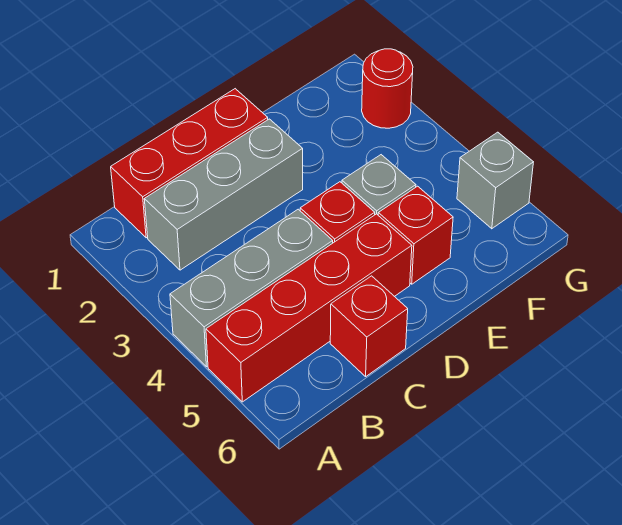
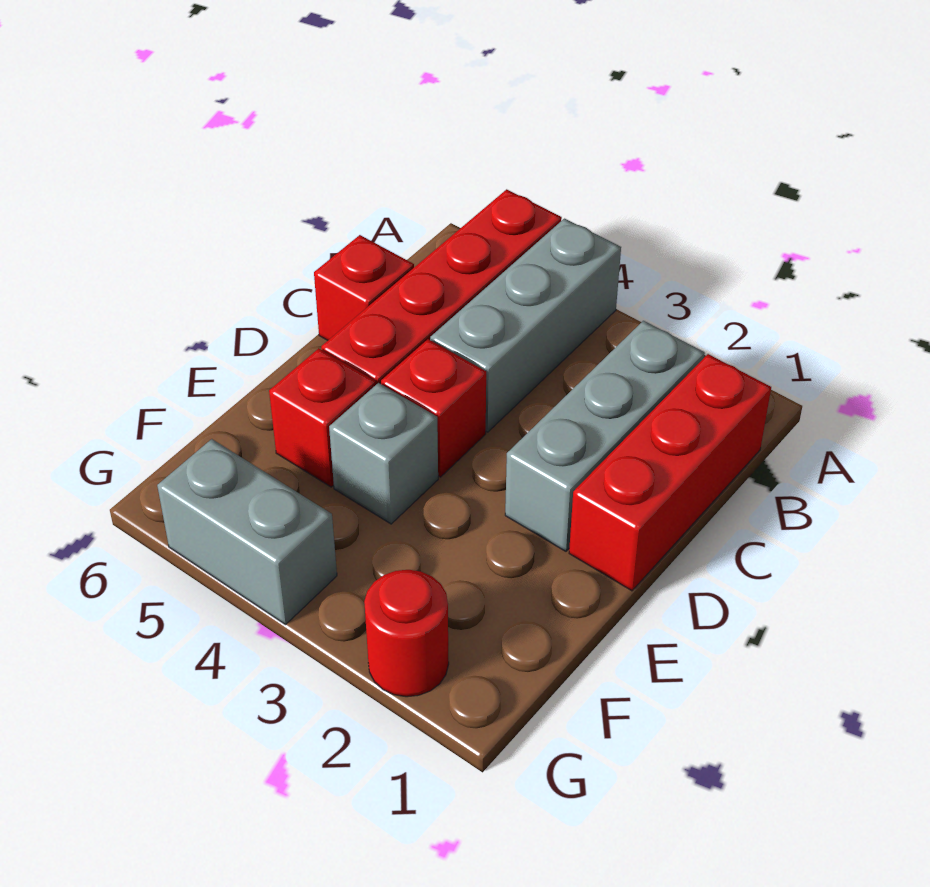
grey 1x1 brick [457,132,533,229] -> grey 1x2 brick [157,439,337,625]

